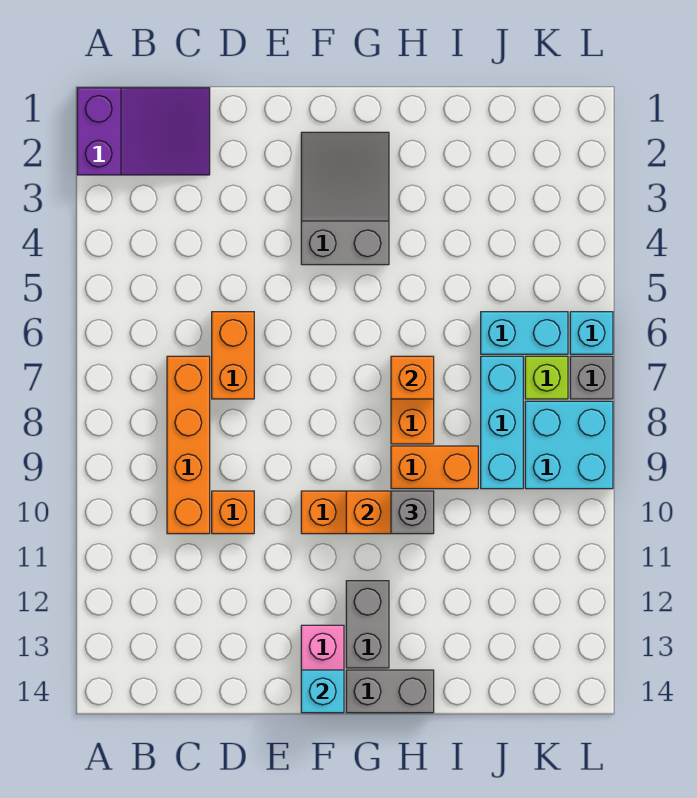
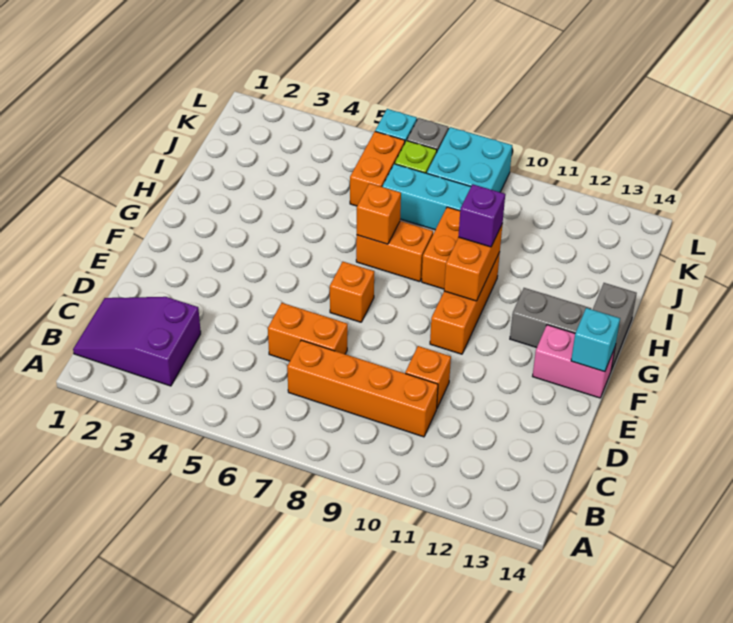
purple 2x3 slope [77,88,210,175] -> purple 2x3 slope turned to [73,297,201,386]
grey 2x3 slope [301,132,389,265] -> none
none -> orange 1x1 brick [330,262,374,322]
grey 1x1 brick [391,491,434,534] -> purple 1x1 brick [458,184,505,247]
cyan 1x2 brick [481,312,568,354] -> orange 1x2 brick [350,132,405,206]

